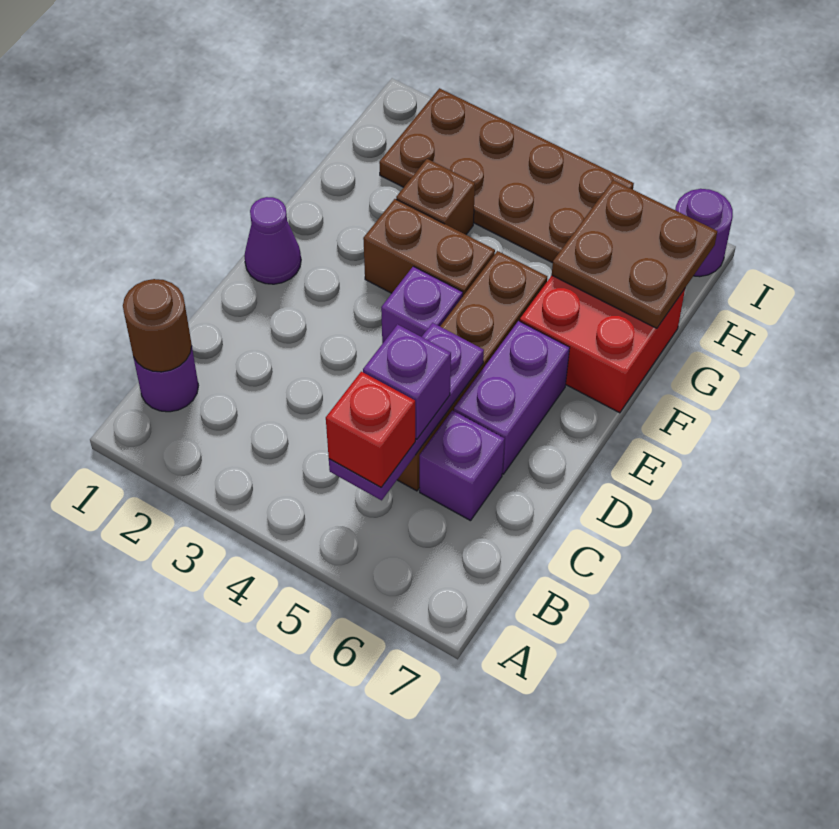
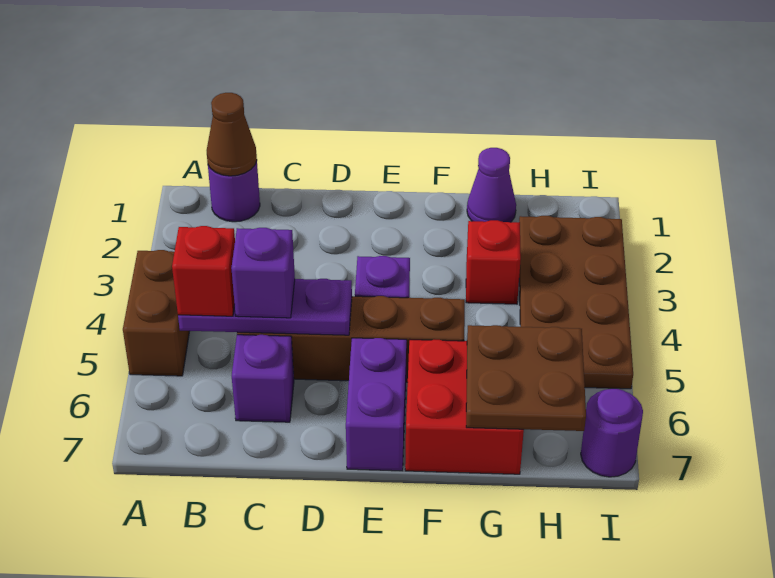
brown 1x1 round brick [123,279,192,372] -> brown 1x1 cone [207,93,257,176]
purple 1x2 brick [454,321,570,474] -> purple 1x2 brick turned to [346,338,407,471]
purple 1x1 cone [244,197,301,284] -> purple 1x1 cone moved to [467,148,516,222]
brown 1x2 brick [363,199,495,296] -> brown 1x2 brick moved to [123,250,189,376]
brown 1x1 brick [396,159,475,235] -> red 1x1 brick [466,220,521,304]

